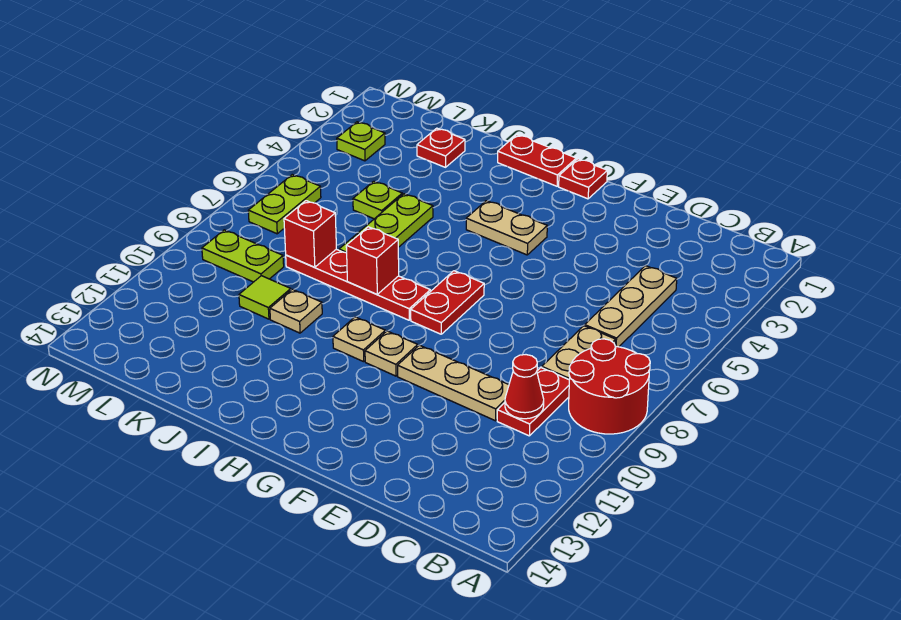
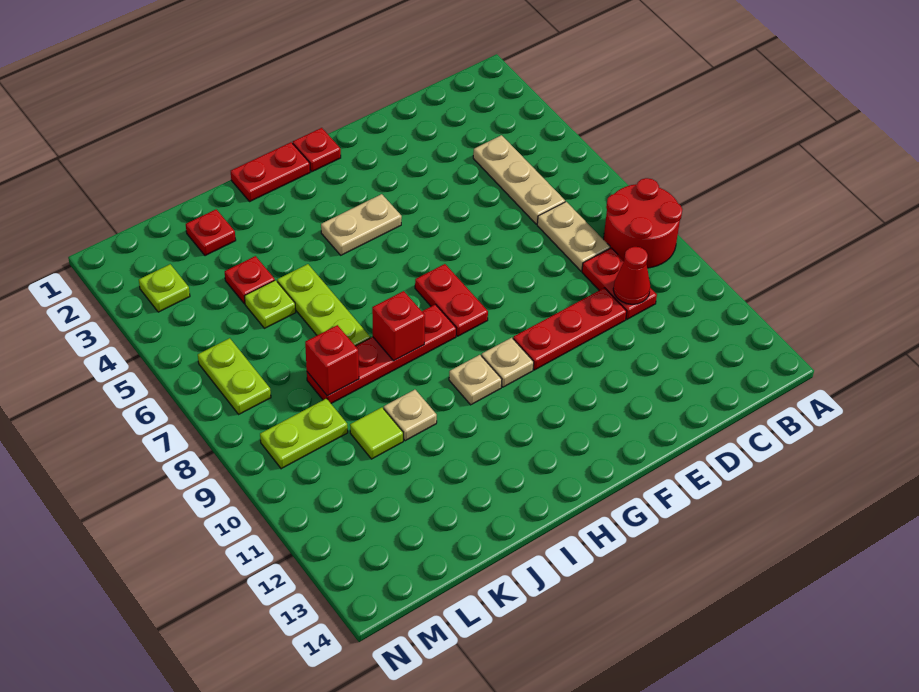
tan 1x3 plate [398,345,509,421] -> red 1x3 plate [513,288,627,370]
none -> red 1x1 plate [225,256,275,304]

